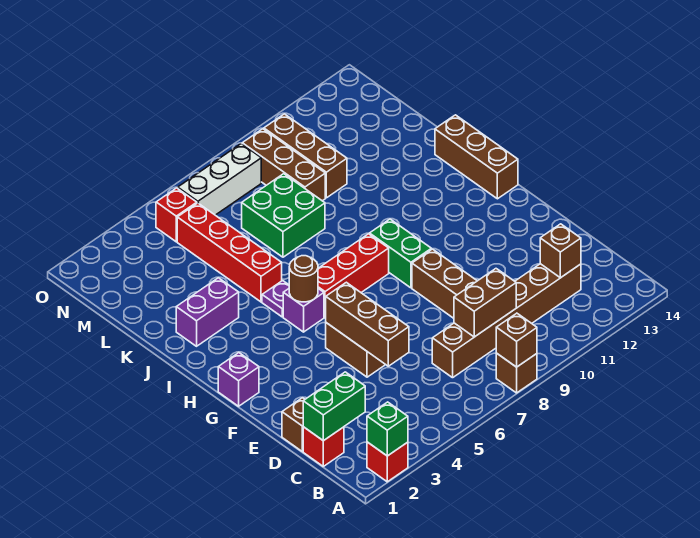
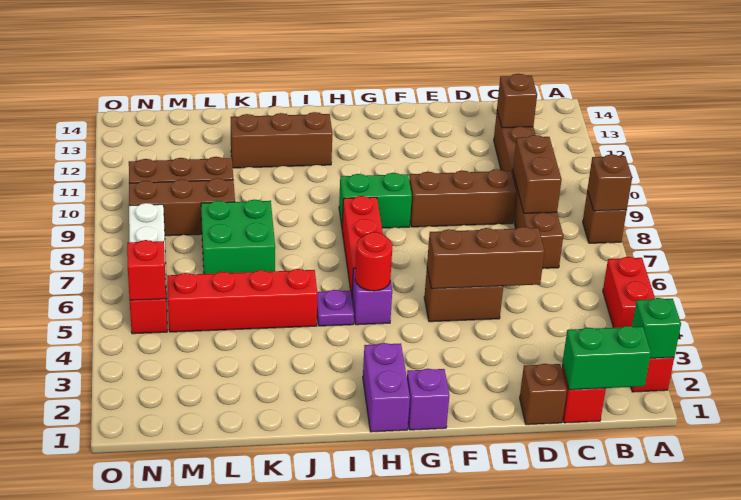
none -> red 1x2 brick [603,257,655,328]
green 1x2 brick [303,372,365,441] -> green 1x2 brick turned to [562,326,651,390]
brown 1x1 round brick [289,256,318,302] -> red 1x1 round brick [355,232,393,291]
brown 1x3 brick [435,115,518,199] -> brown 1x3 brick moved to [231,112,332,168]
purple 1x2 brick [176,278,239,346] -> purple 1x2 brick moved to [363,343,410,432]
none -> red 1x1 brick [127,240,166,300]

